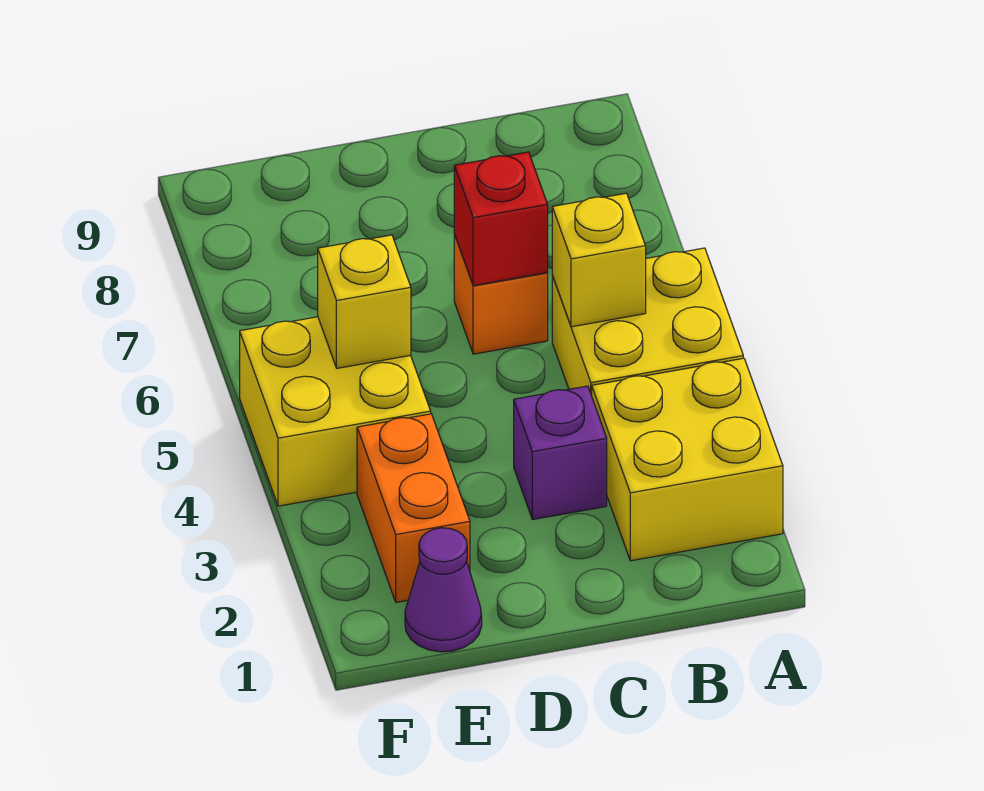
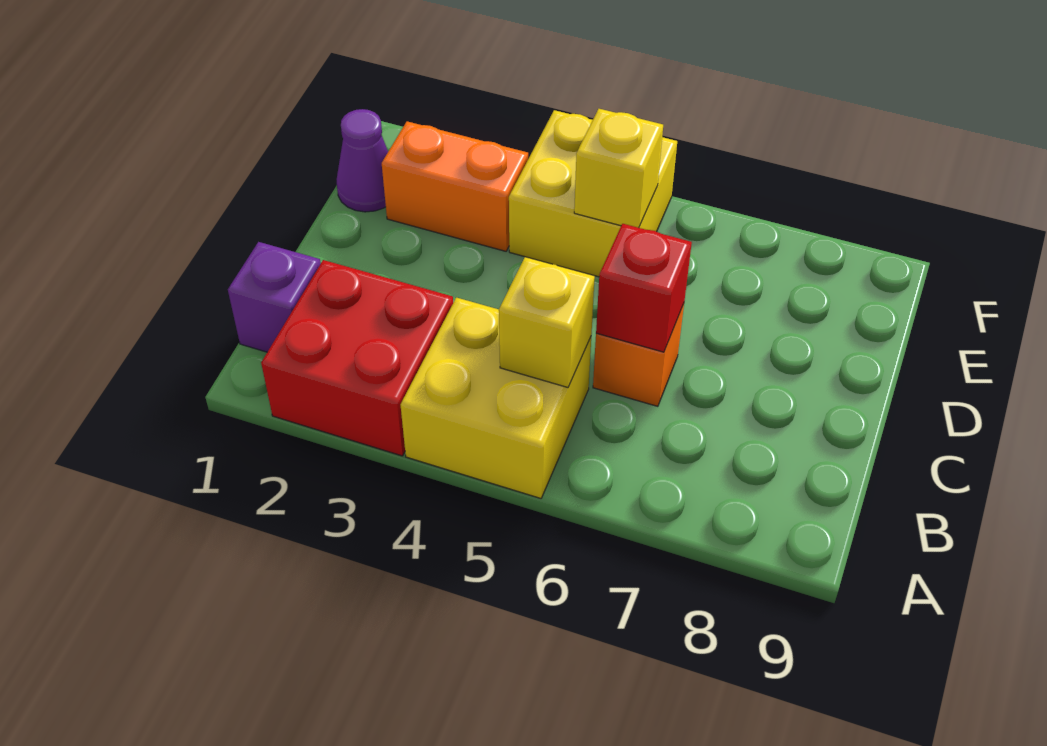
yellow 2x2 brick [592,358,783,561] -> red 2x2 brick [261,260,453,456]
purple 1x1 brick [514,386,607,520] -> purple 1x1 brick moved to [228,242,321,352]

